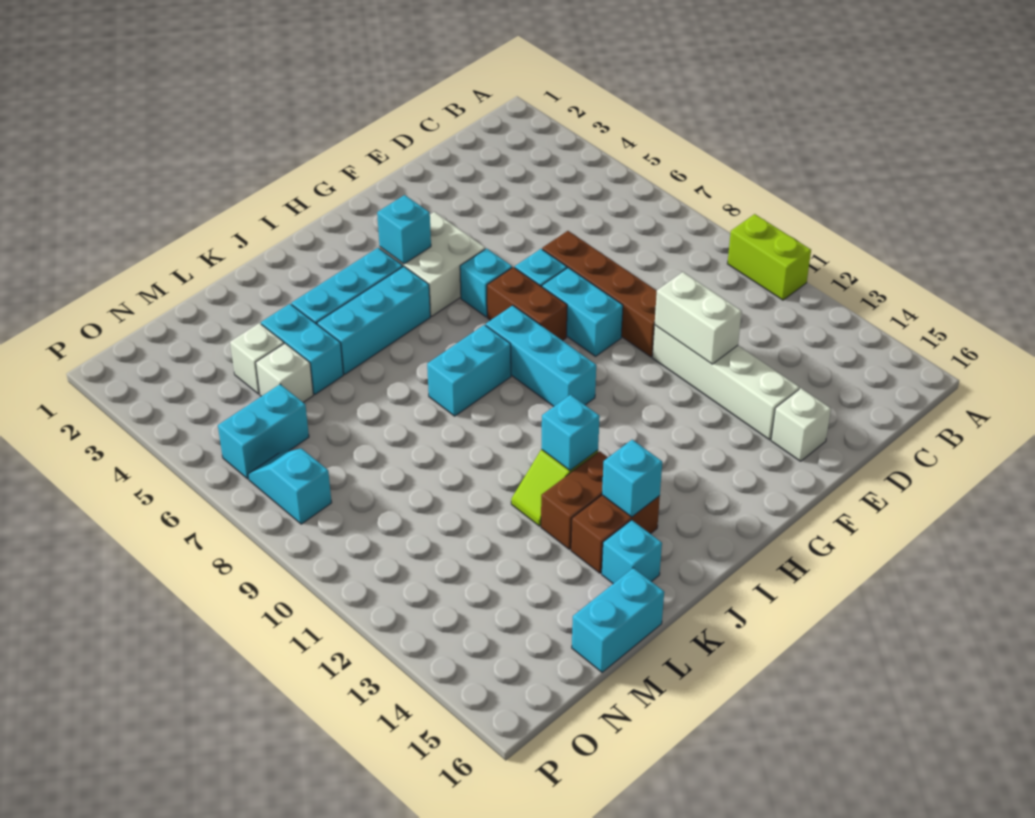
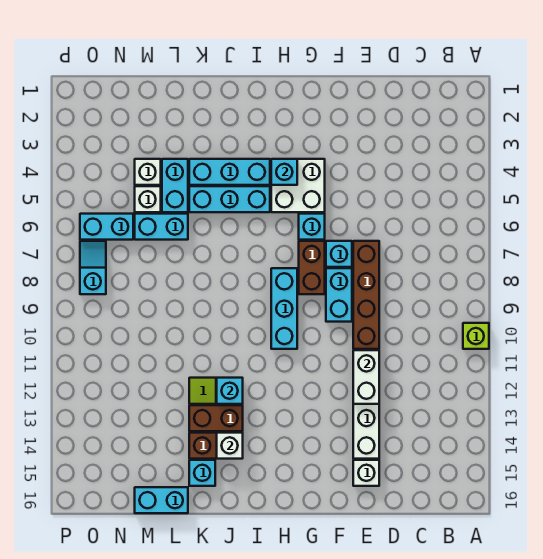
lime 1x2 brick [727,214,811,300] -> lime 1x1 brick [463,323,489,349]
cyan 1x2 brick [427,325,511,416] -> cyan 1x2 brick moved to [135,214,188,240]
cyan 1x1 brick [602,440,662,517] -> white 1x1 brick [217,433,243,459]

